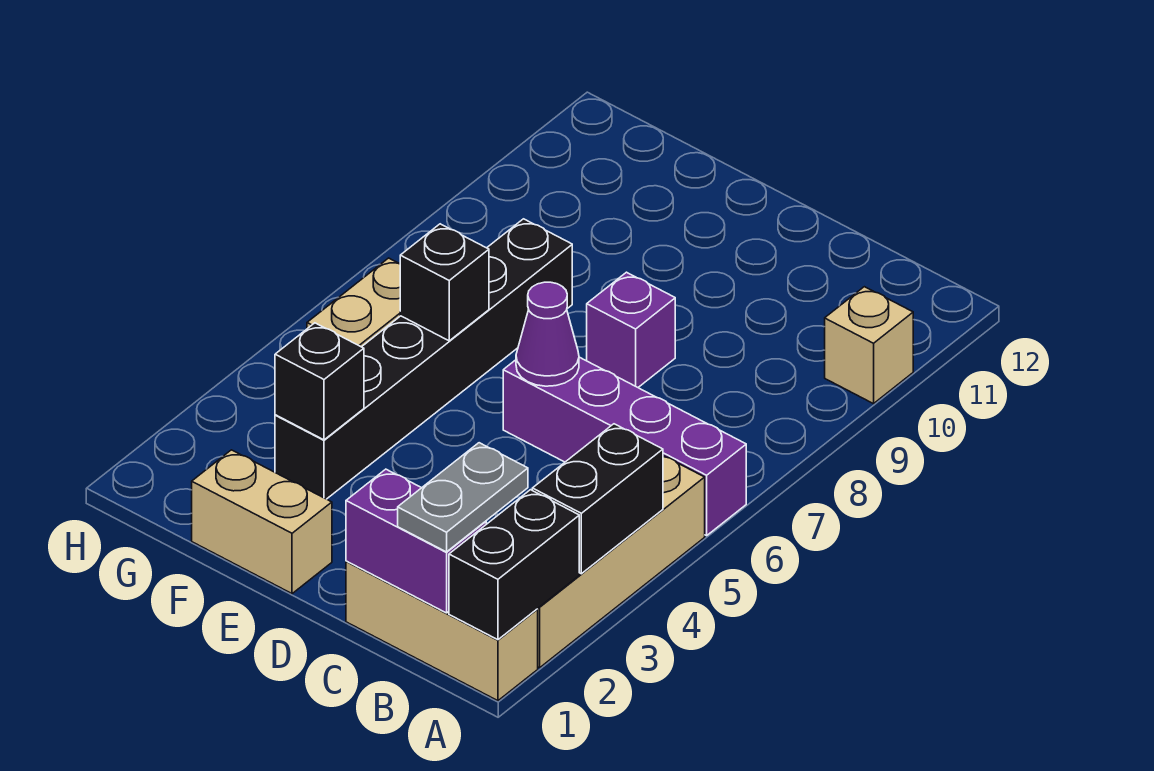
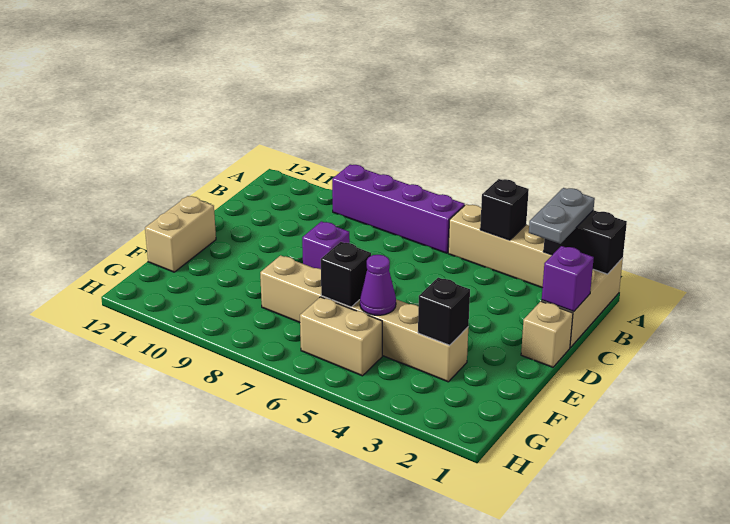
black 1x2 brick [532,424,663,574] -> black 1x1 brick [480,179,529,240]
purple 1x4 brick [503,357,746,536] -> purple 1x4 brick turned to [332,164,465,253]
tan 1x1 brick [825,287,913,404] -> tan 1x1 brick moved to [521,301,573,367]
purple 1x2 brick [346,469,486,613] -> purple 1x1 brick [542,246,594,312]
grey 1x2 plate [398,443,528,552] -> grey 1x2 plate turned to [529,188,595,244]
purple 1x1 cone [516,282,579,386] -> purple 1x1 cone moved to [360,255,396,315]
tan 1x2 brick [192,450,332,594] -> tan 1x2 brick moved to [145,196,216,272]
black 1x6 brick [275,219,572,499] -> tan 1x6 brick [260,255,468,382]

